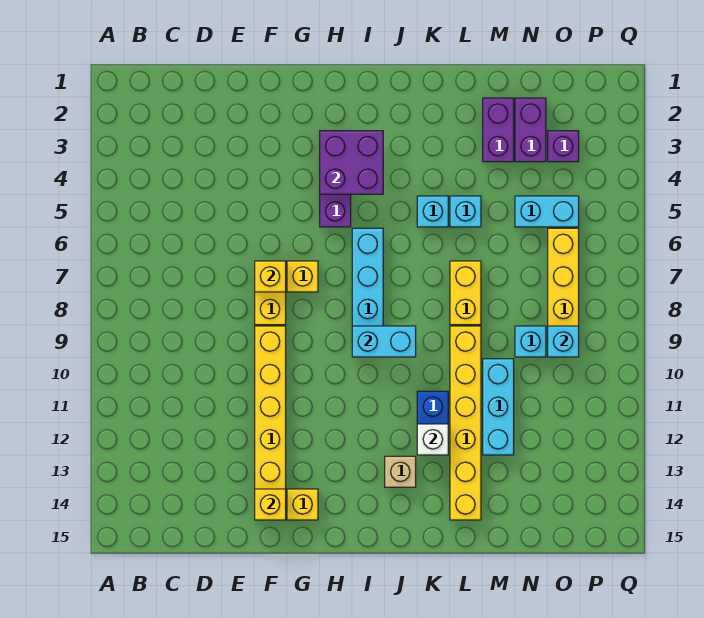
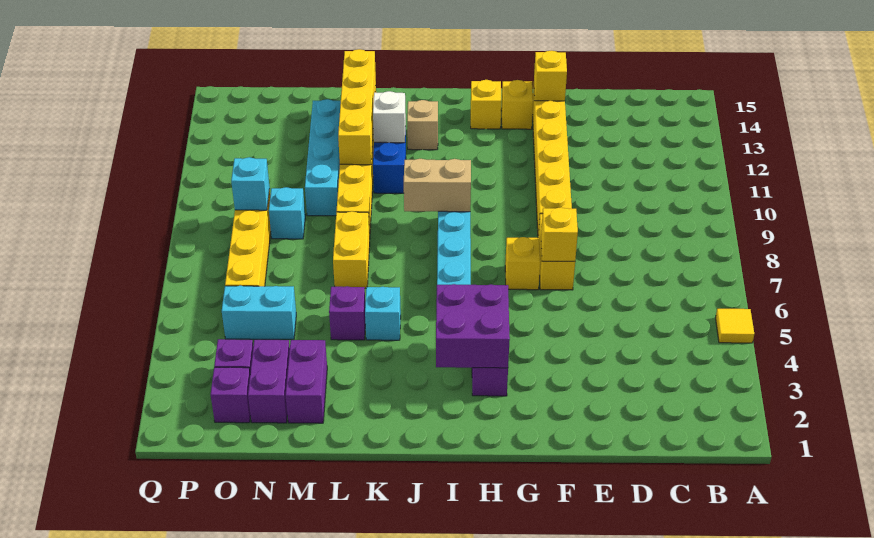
none -> yellow 1x1 tile [715,309,754,343]
none -> yellow 1x1 brick [471,80,501,129]
cyan 1x2 brick [352,326,416,357] -> tan 1x2 brick [404,159,471,212]
cyan 1x1 brick [450,196,481,227] -> purple 1x1 brick [329,286,365,340]
none -> yellow 1x4 brick [338,49,376,165]
cyan 1x3 brick [483,359,514,455] -> cyan 1x4 brick [305,99,341,216]
none -> purple 1x1 brick [211,367,251,423]

